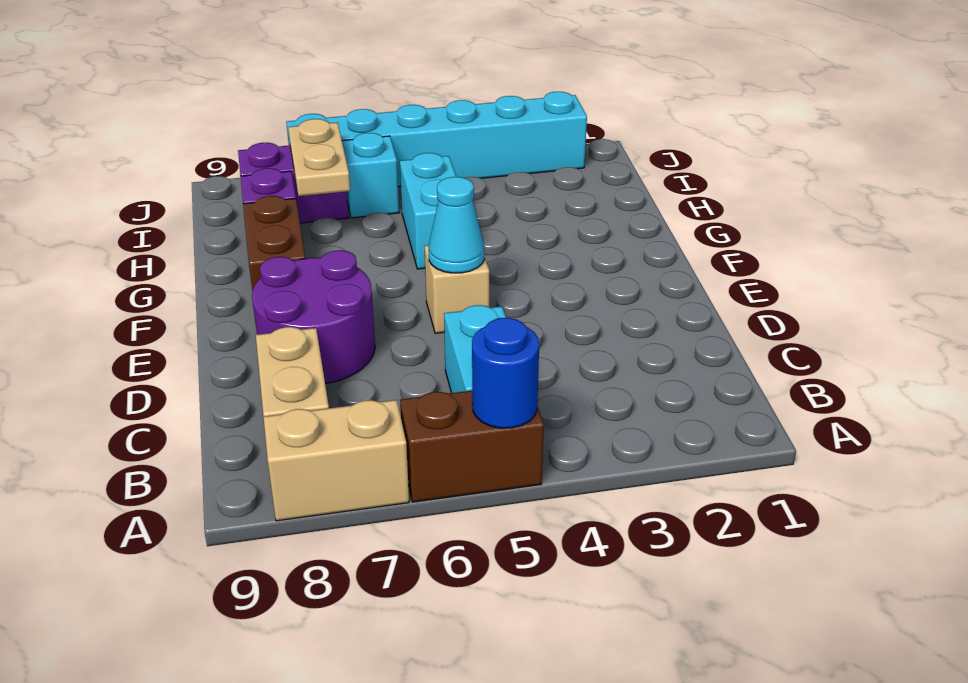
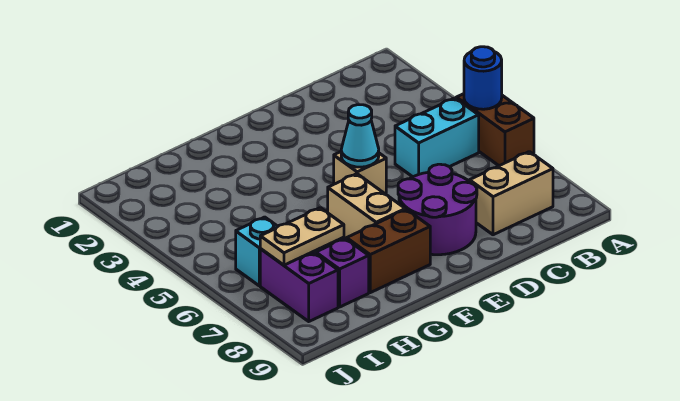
tan 1x2 brick [264,400,409,521] -> tan 1x2 brick moved to [328,174,405,239]
cyan 1x2 brick [400,153,456,269] -> none
cyan 1x6 brick [286,92,587,187] -> none

